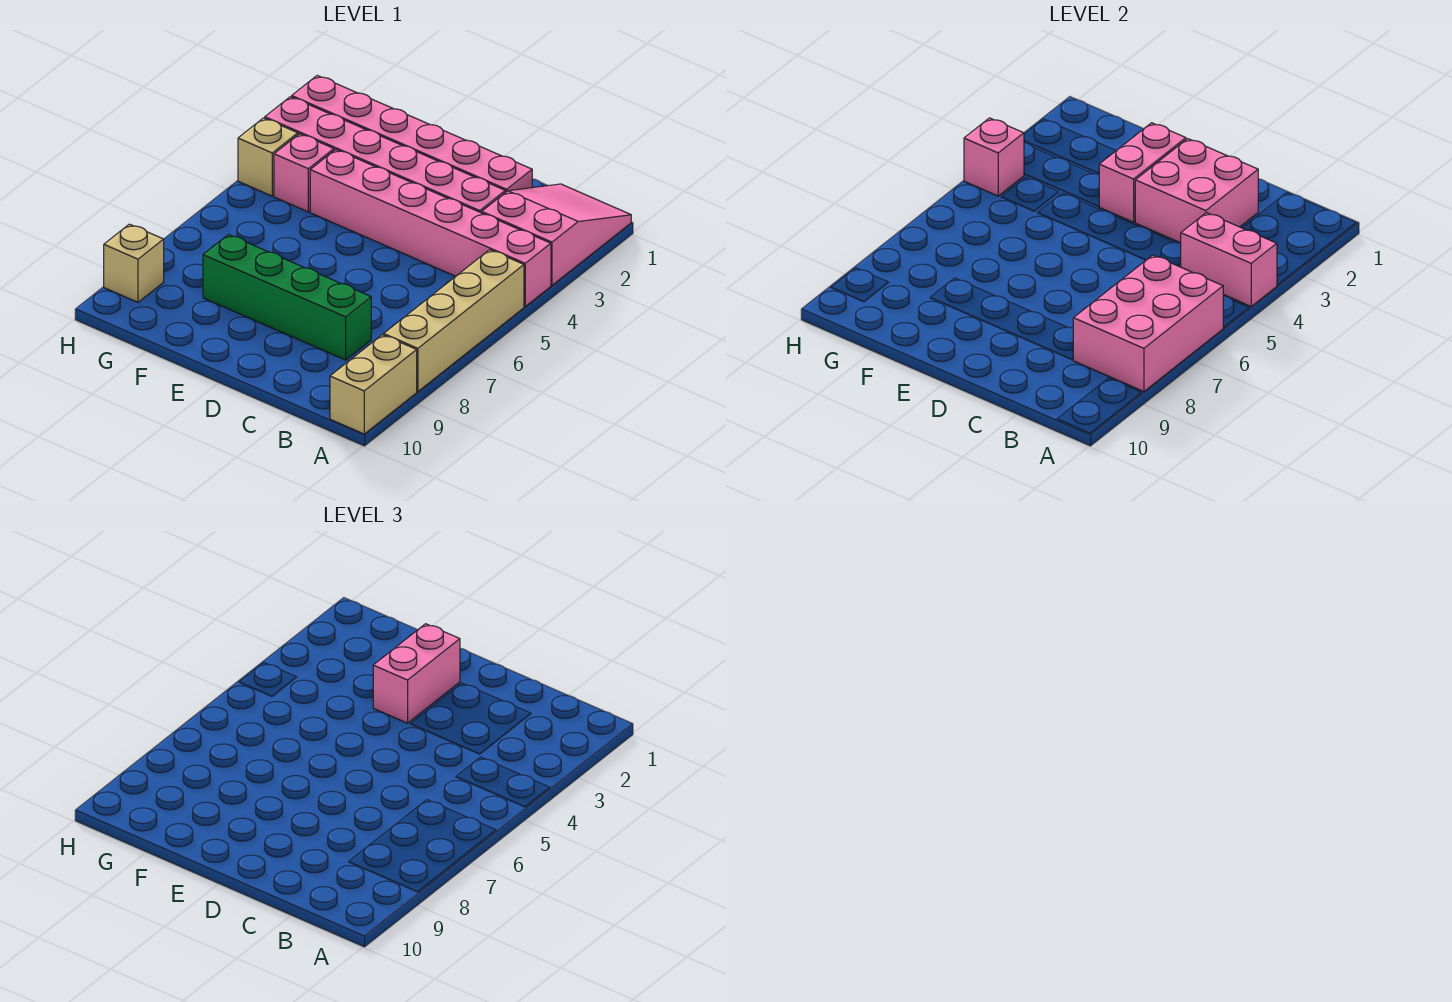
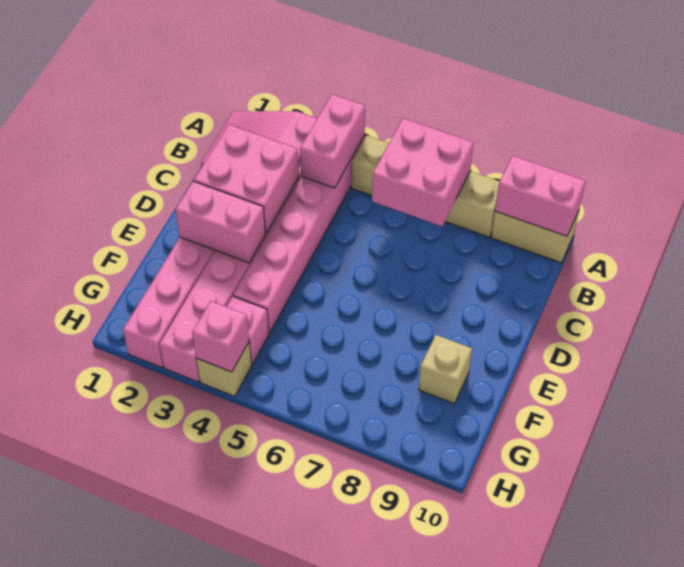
pink 2x3 brick [1073,255,1223,392] -> pink 2x2 brick [372,118,473,226]
green 1x4 brick [203,235,371,360] -> none
pink 1x2 brick [373,624,460,723] -> pink 1x2 brick moved to [495,156,585,236]
tan 1x1 brick [104,224,164,302] -> tan 1x1 brick moved to [419,335,472,404]

